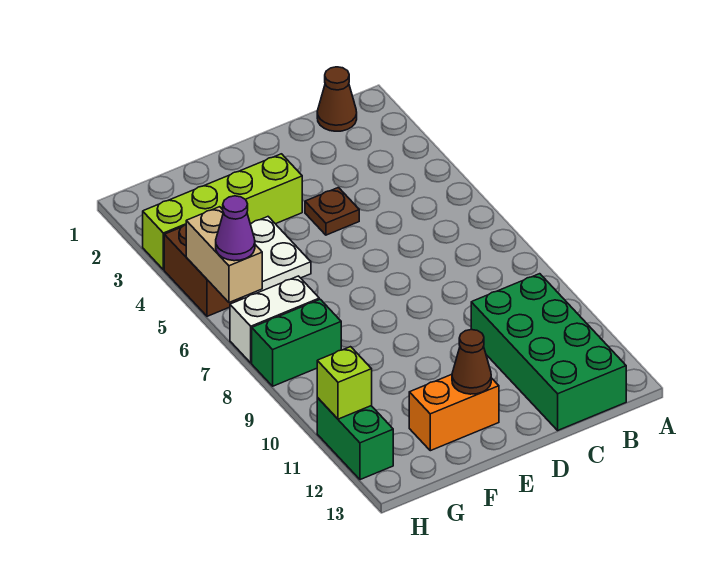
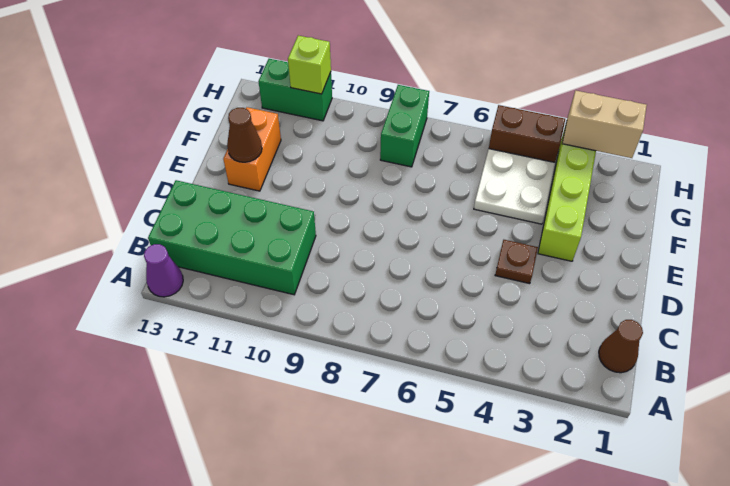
white 1x2 brick [230,276,319,363] -> none
tan 1x2 brick [186,207,262,302] -> tan 1x2 brick moved to [562,90,647,158]
purple 1x1 cone [216,196,255,261] -> purple 1x1 cone moved to [144,244,183,297]

